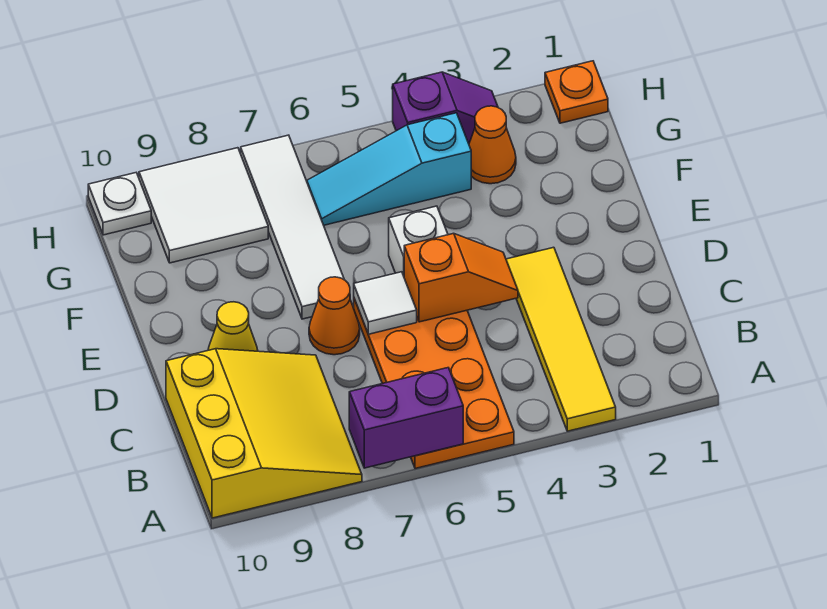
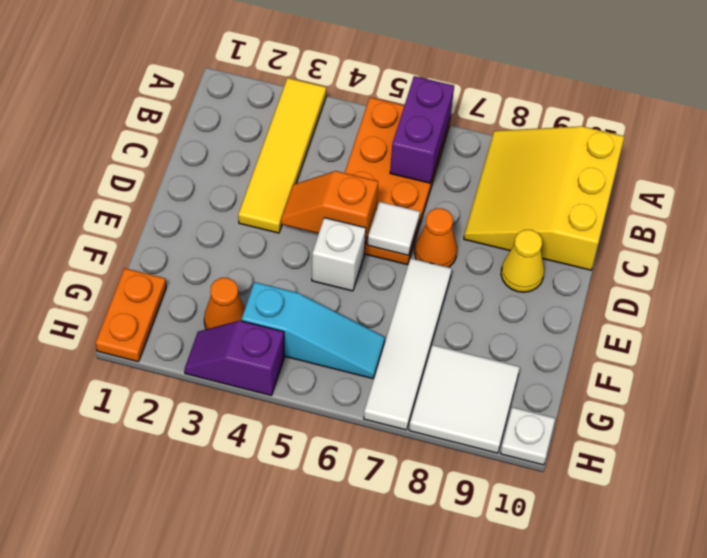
purple 1x2 brick [349,368,463,468] -> purple 1x2 brick turned to [390,76,454,183]
orange 1x1 plate [545,61,608,123] -> orange 1x2 plate [96,268,166,362]

